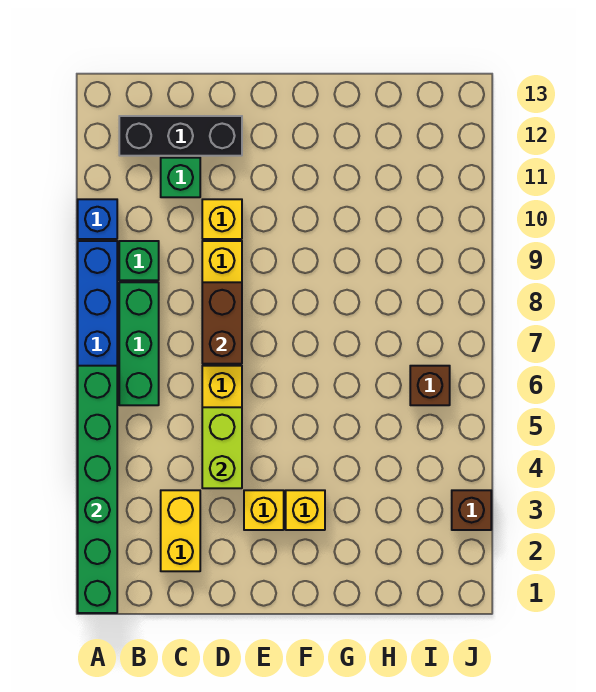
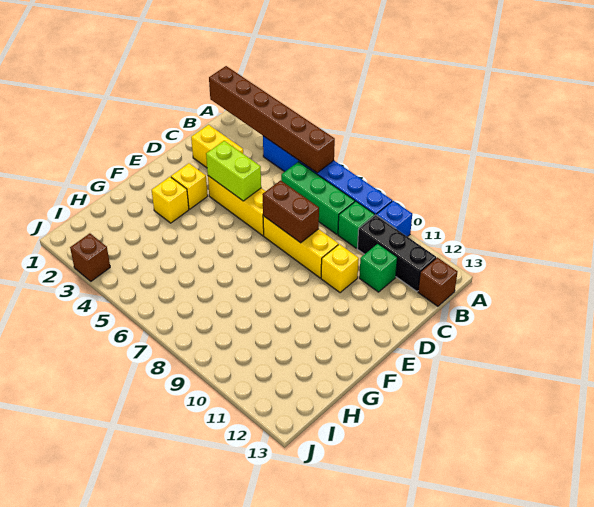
green 1x6 brick [78,366,117,613] -> brown 1x6 brick [209,66,335,173]
black 1x3 brick [119,116,242,156] -> black 1x3 brick turned to [357,215,436,291]
brown 1x1 brick [410,366,450,405] -> brown 1x1 brick moved to [418,257,457,306]

